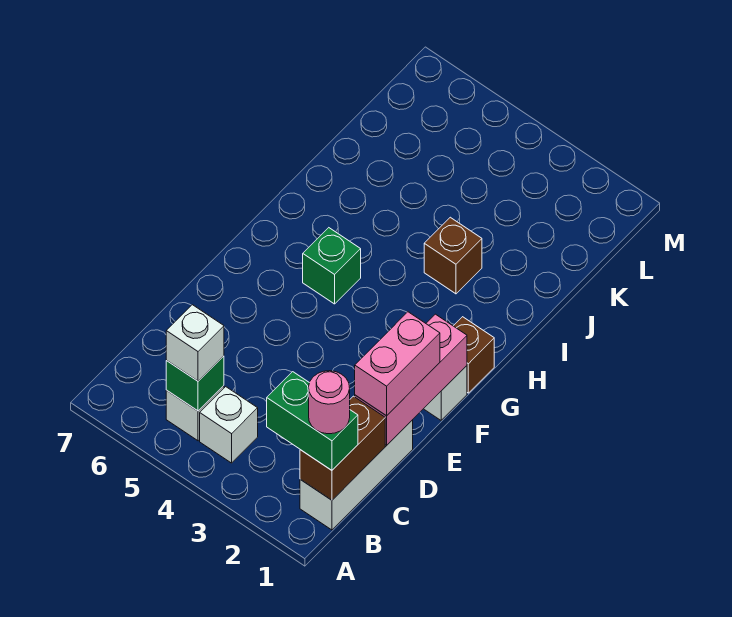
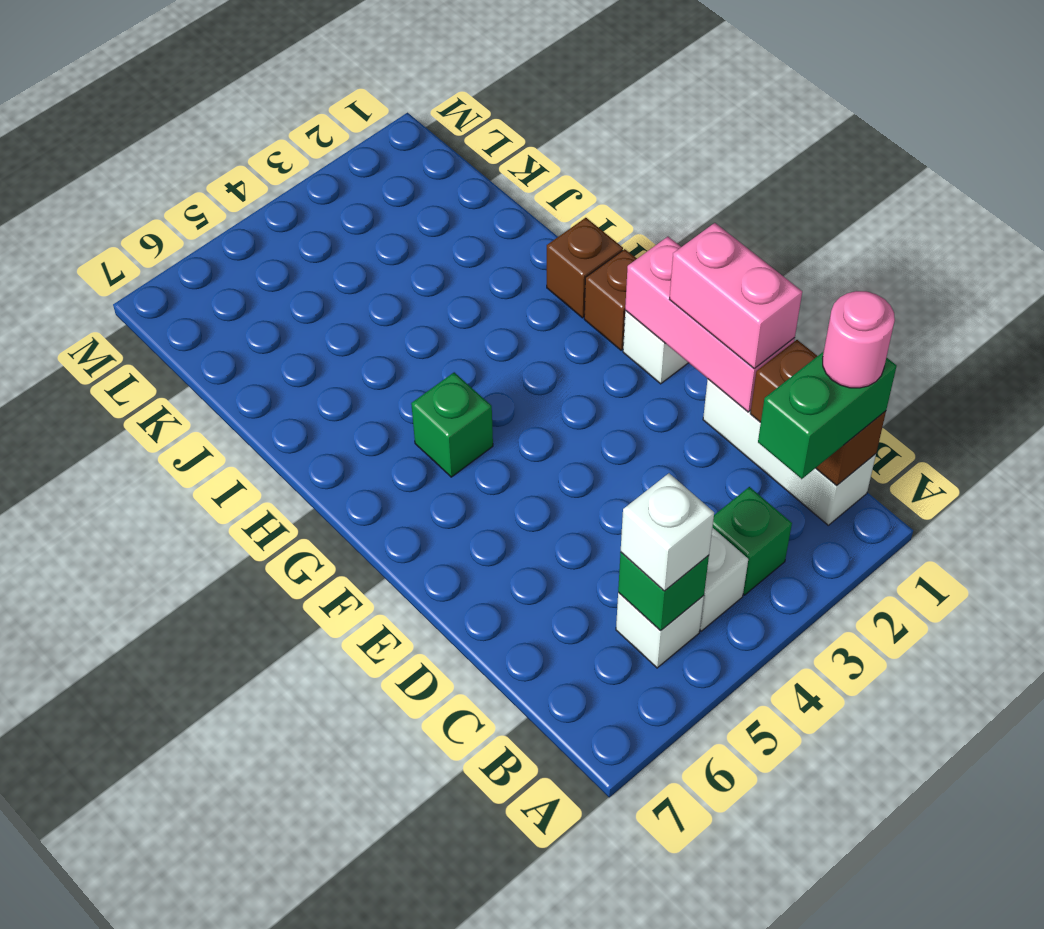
none -> green 1x1 brick [713,487,792,595]
brown 1x1 brick [424,217,482,294] -> brown 1x1 brick moved to [547,218,623,318]

